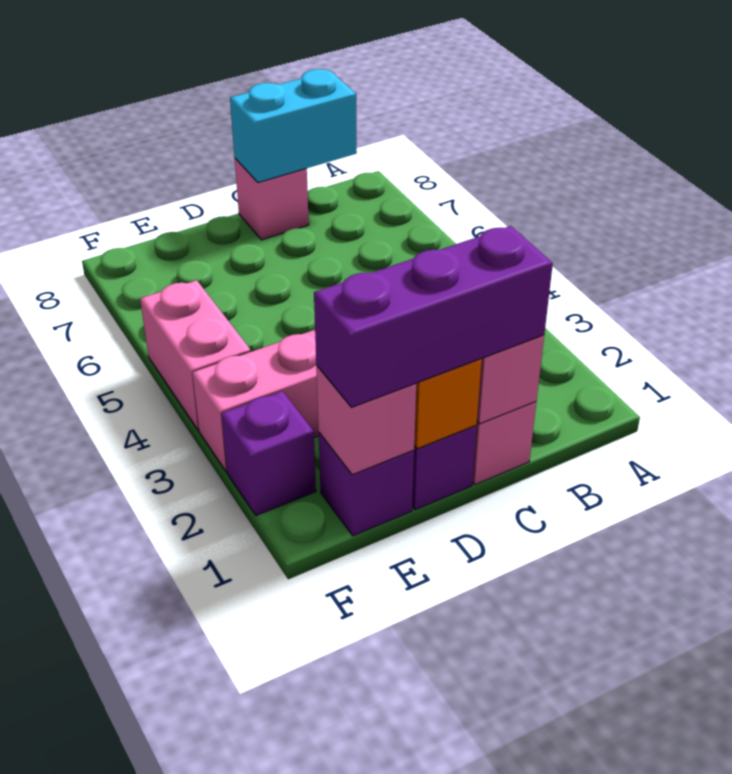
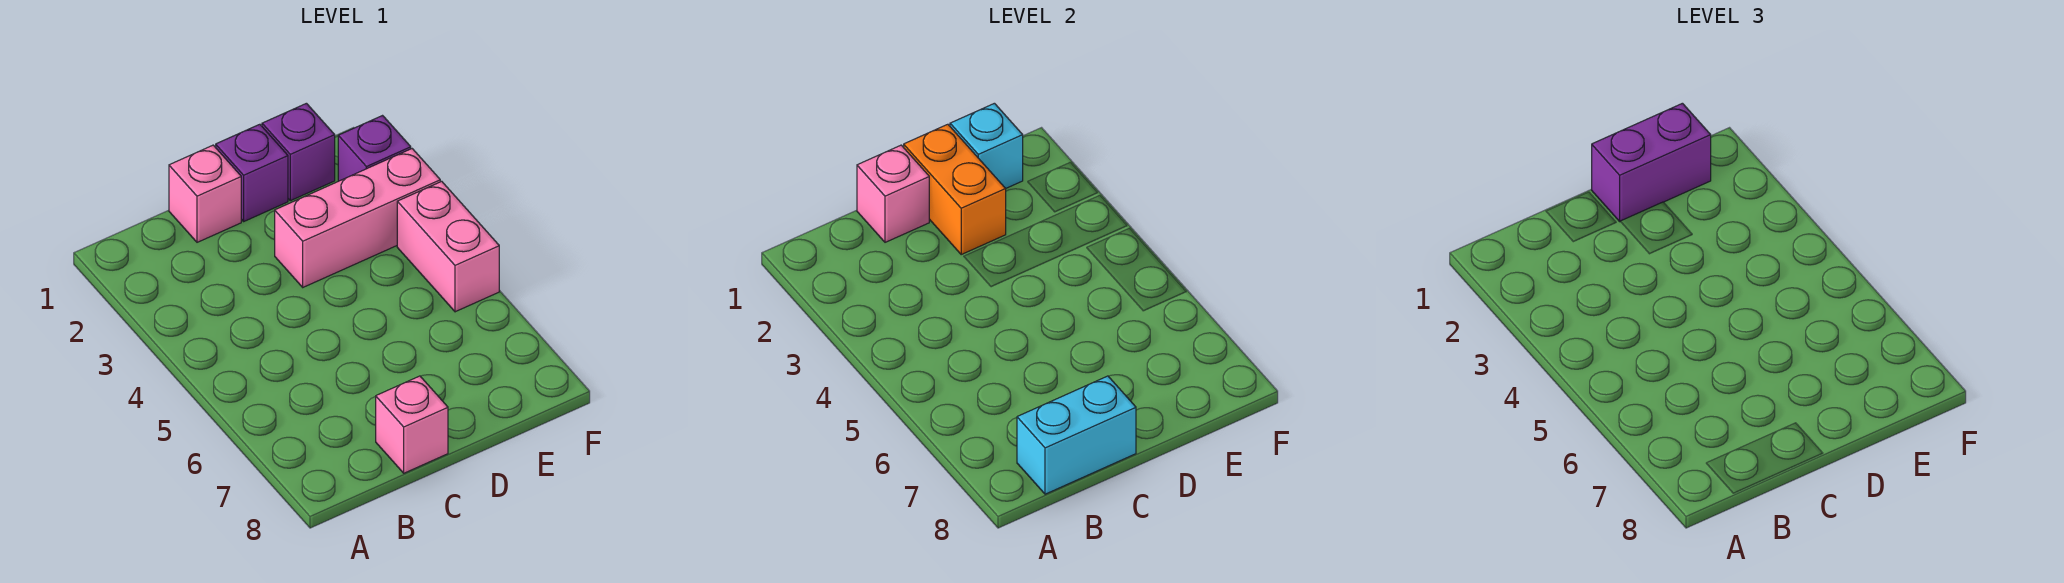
purple 1x3 brick [314,226,553,407] -> purple 1x2 brick [1592,103,1711,221]
pink 1x1 brick [316,366,416,475] -> cyan 1x1 brick [950,103,1023,188]

